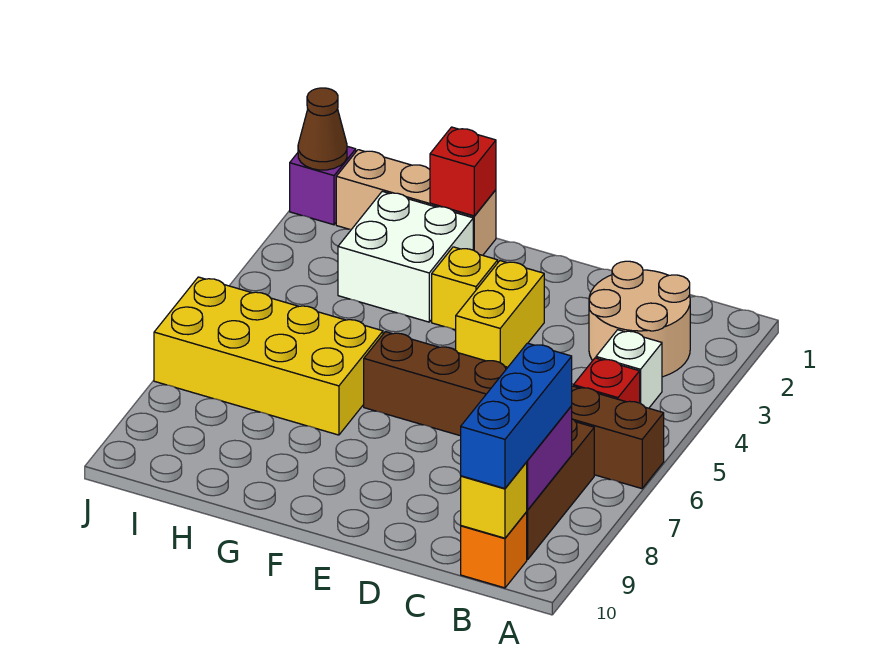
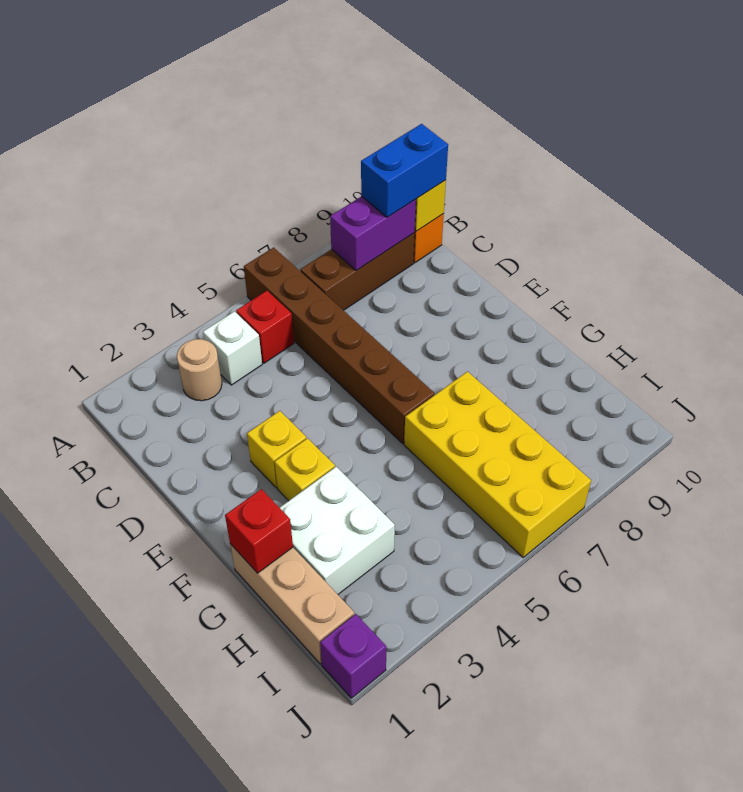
tan 2x2 round brick [589,261,690,377] -> tan 1x1 round brick [177,339,222,401]
blue 1x3 brick [461,343,572,488] -> blue 1x2 brick [361,124,448,217]
yellow 1x2 brick [456,261,544,367] -> yellow 1x1 brick [247,411,306,488]
brown 1x1 cone [298,88,347,170] -> none

